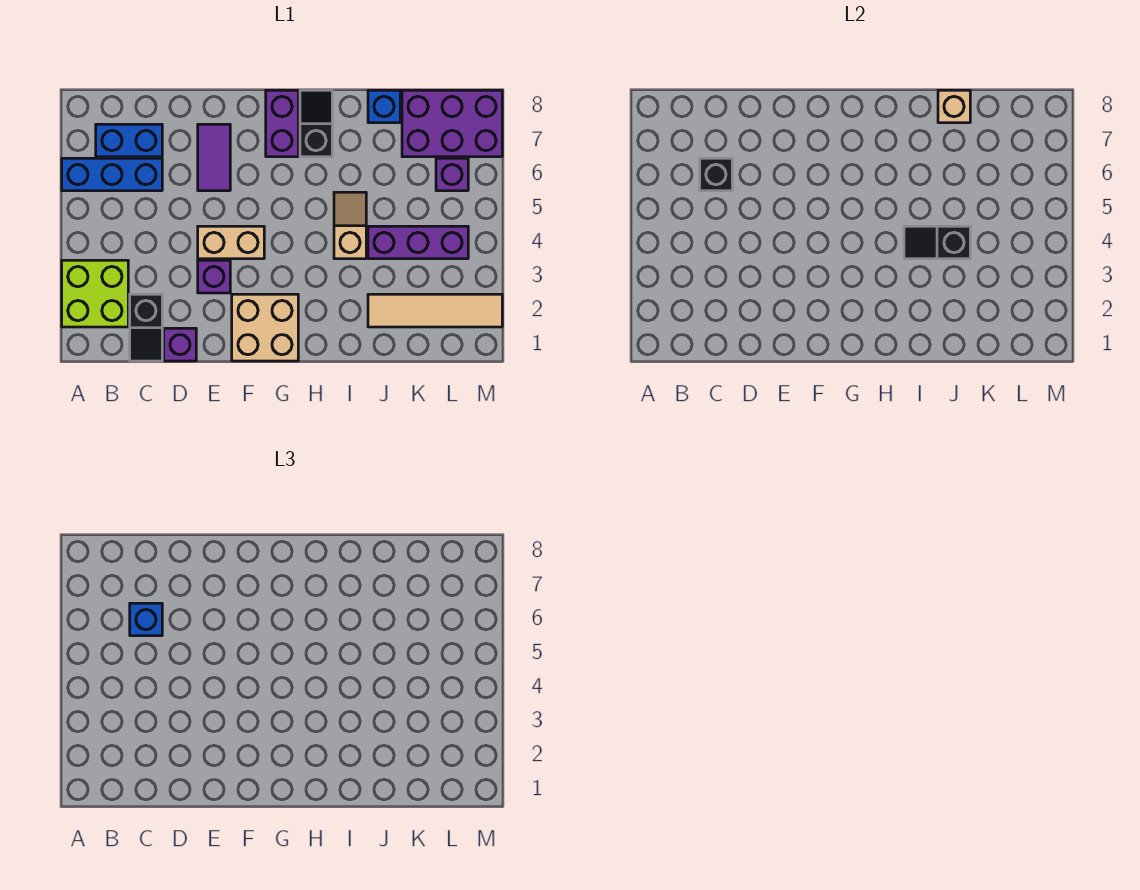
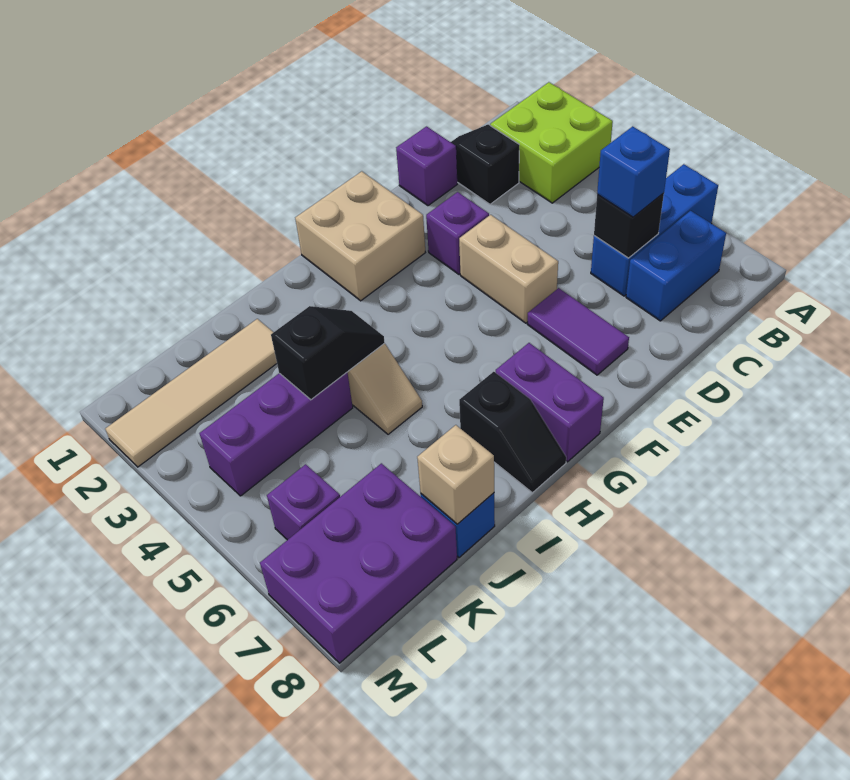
tan 1x2 brick [198,226,264,259] -> tan 1x2 brick turned to [459,215,558,323]

